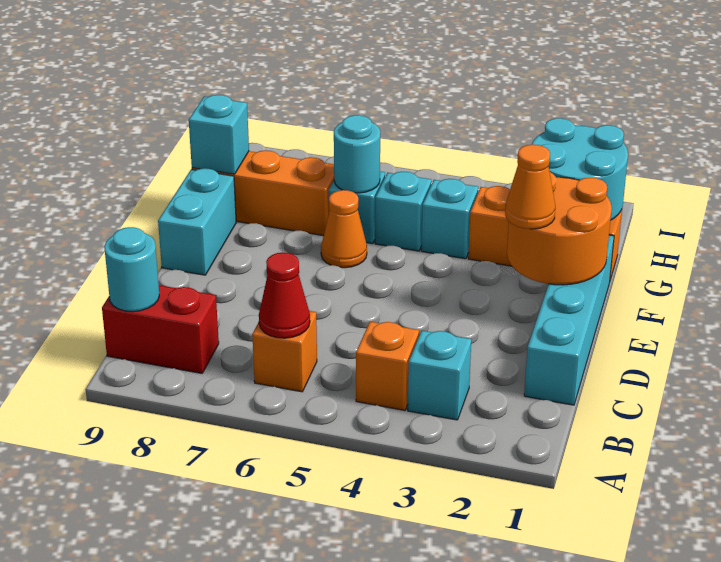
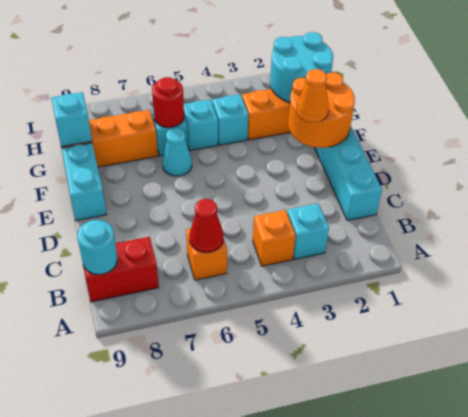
orange 1x1 cone [321,190,367,268] -> cyan 1x1 cone [162,128,192,176]
cyan 1x1 round brick [334,115,380,193] -> red 1x1 round brick [152,77,184,128]

